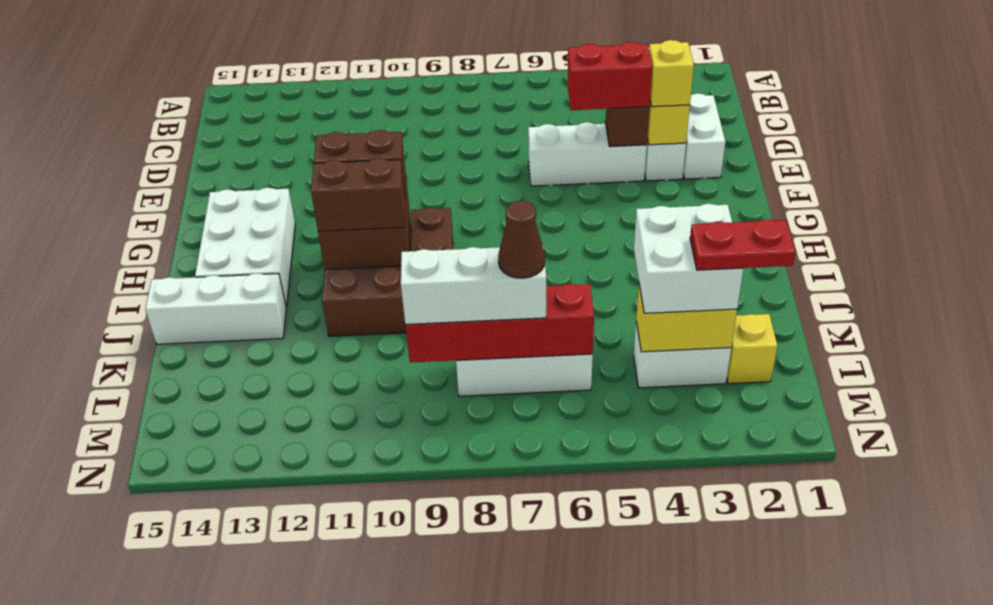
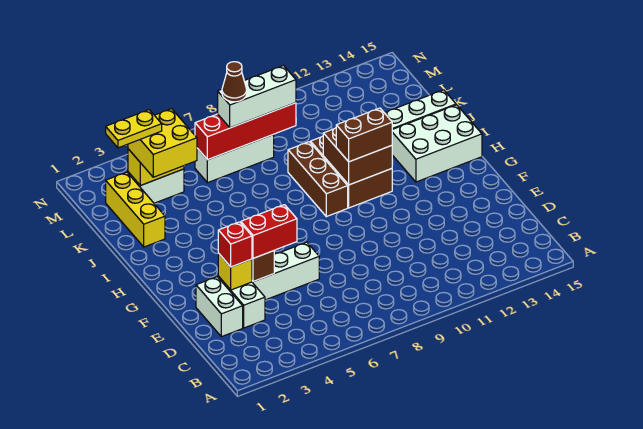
yellow 1x1 brick [649,40,694,107] -> red 1x1 brick [218,222,252,267]
white 2x3 brick [195,188,295,308] -> white 2x3 brick turned to [392,105,482,182]
brown 1x2 brick [311,158,405,231] -> none
white 2x2 brick [634,204,743,313] -> yellow 2x2 brick [128,109,197,177]
yellow 1x1 brick [727,314,778,384] -> yellow 1x3 brick [106,172,165,247]
red 1x2 plate [690,219,795,270] -> yellow 1x2 plate [106,110,162,148]

